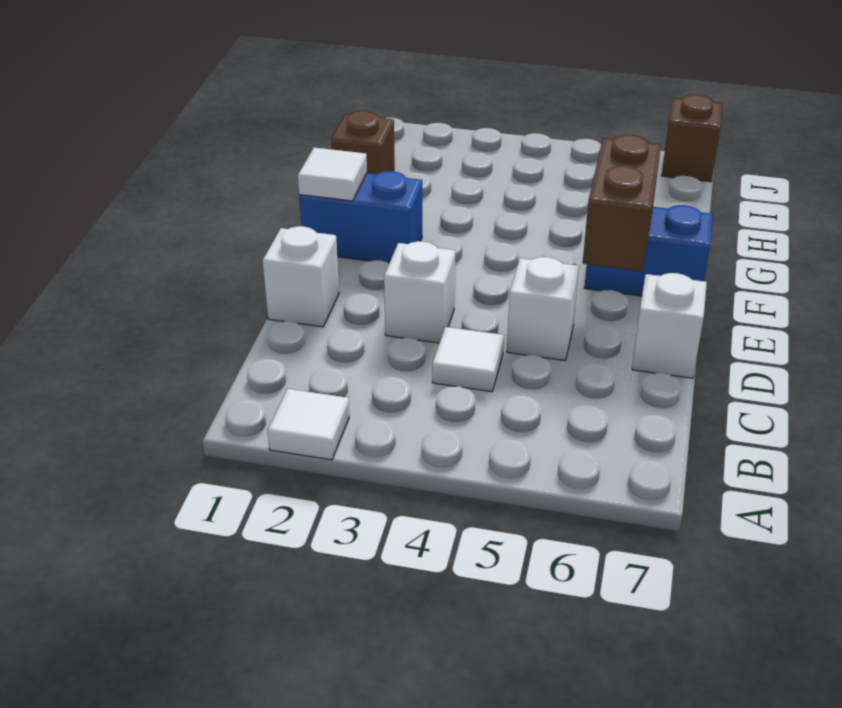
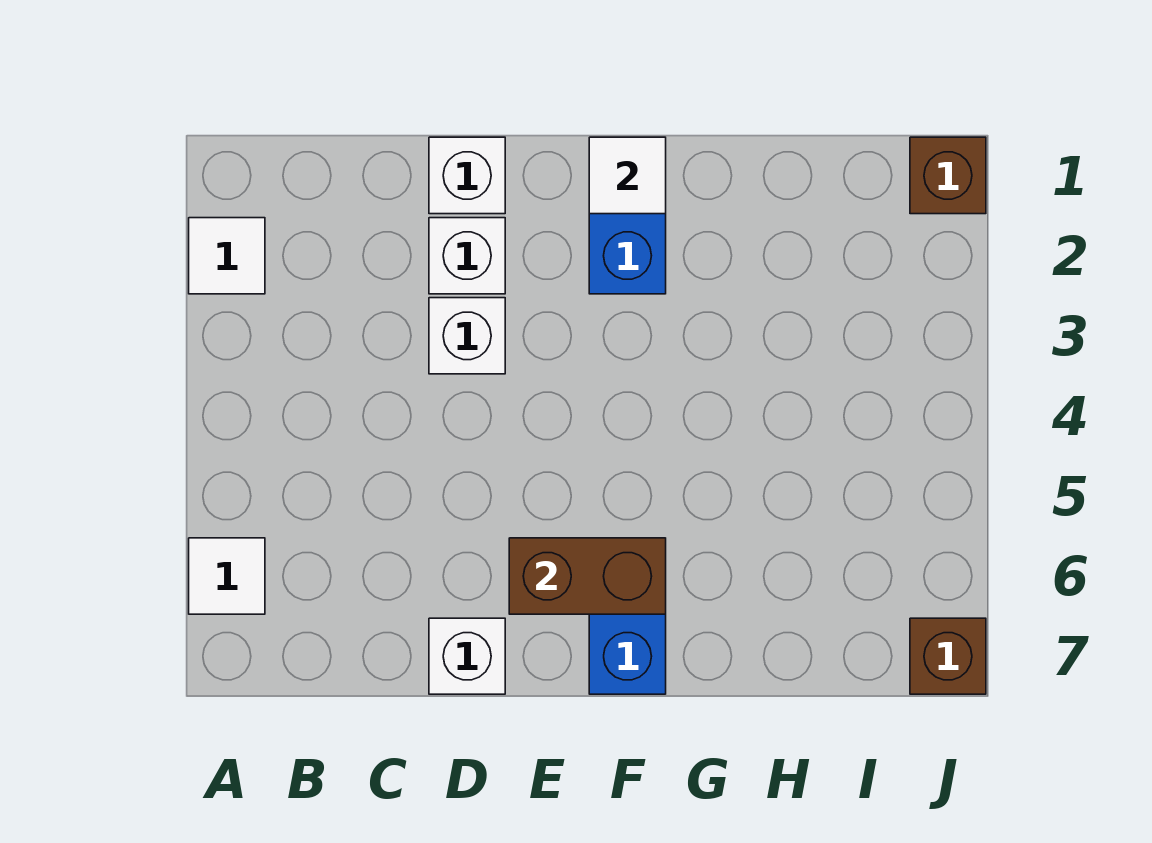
white 1x1 tile [432,327,504,392] -> white 1x1 tile moved to [189,538,265,614]
white 1x1 brick [507,257,579,361] -> white 1x1 brick moved to [429,218,505,294]
brown 1x1 brick [331,111,395,174] -> brown 1x1 brick moved to [910,137,986,214]

